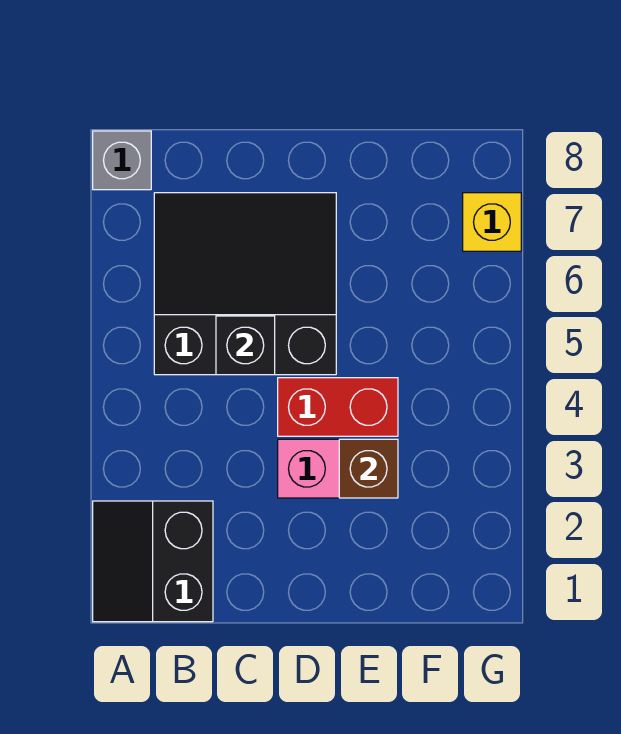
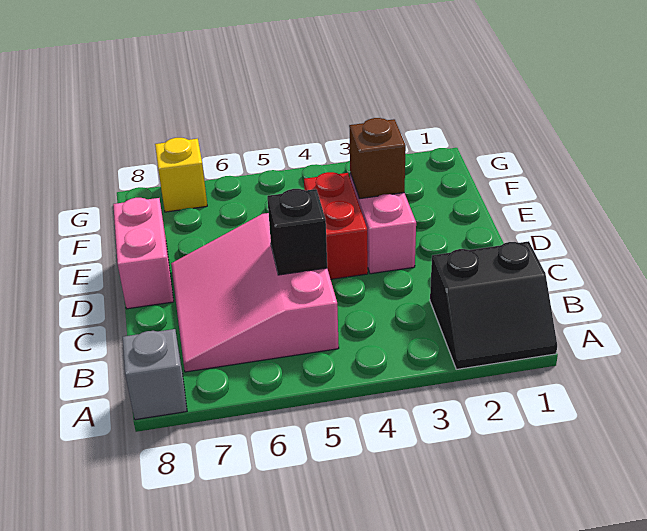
black 3x3 slope [154,193,336,375] -> pink 3x3 slope [171,213,339,372]
none -> pink 1x2 brick [113,198,174,309]

